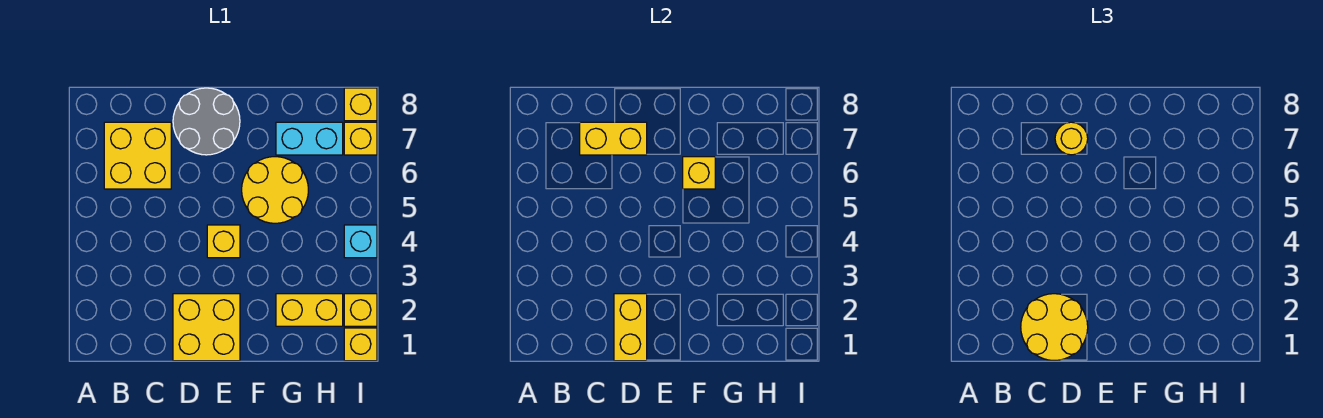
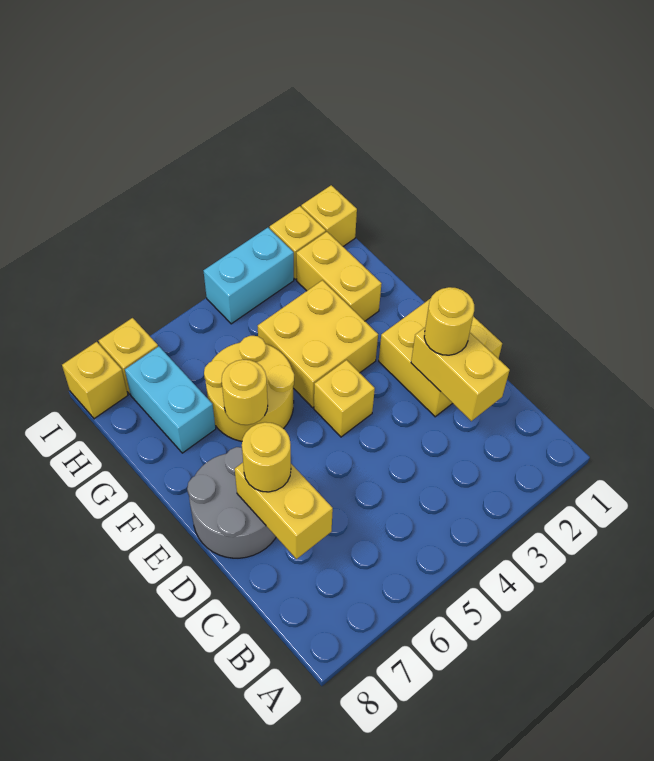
yellow 2x2 brick [104,122,171,189] -> yellow 2x2 brick moved to [258,280,378,408]
yellow 2x2 round brick [1021,294,1088,361] -> yellow 1x1 round brick [424,287,474,355]
yellow 1x2 brick [614,294,647,361] -> yellow 1x2 brick turned to [411,328,510,421]
yellow 1x1 brick [683,157,715,189] -> yellow 1x1 round brick [222,360,268,425]
cyan 1x1 brick [344,225,377,258] -> cyan 1x2 brick [204,228,294,324]

